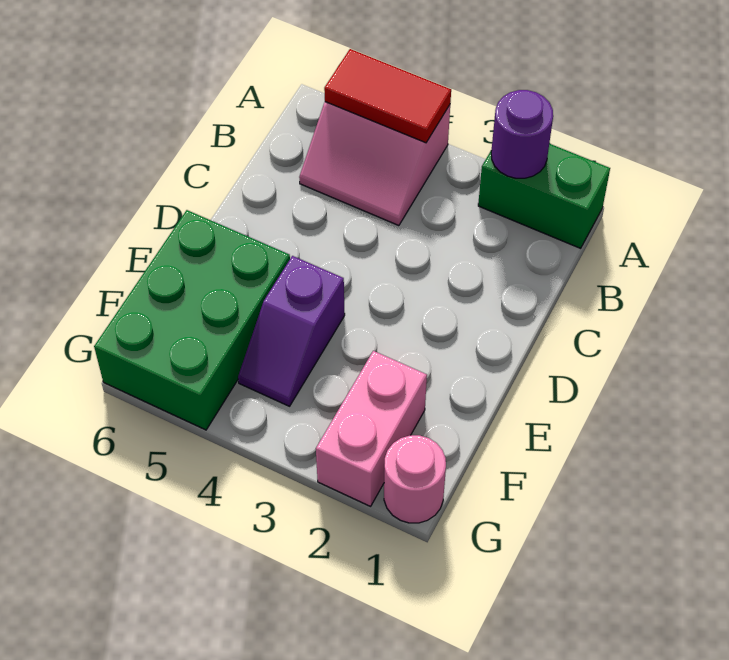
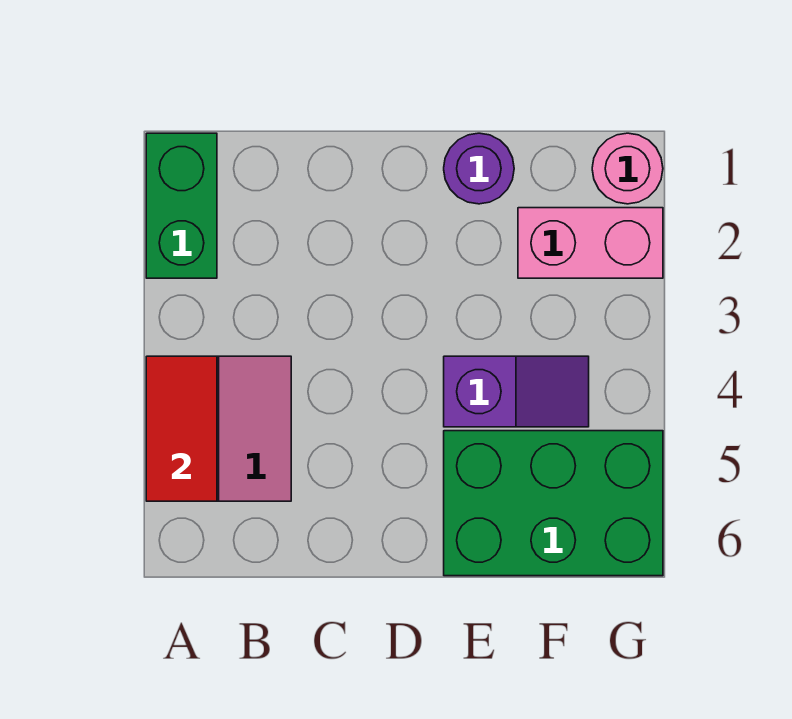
purple 1x1 round brick [491,90,553,178] -> purple 1x1 round brick moved to [444,133,514,204]

